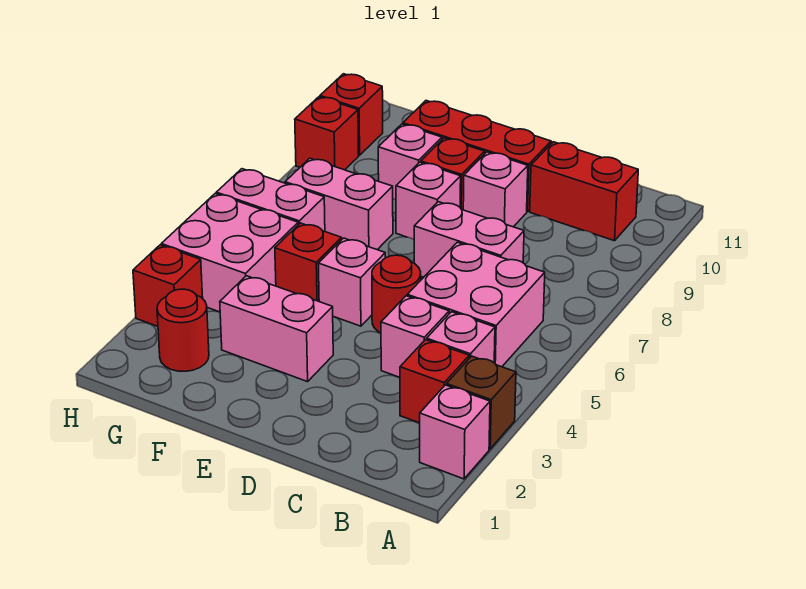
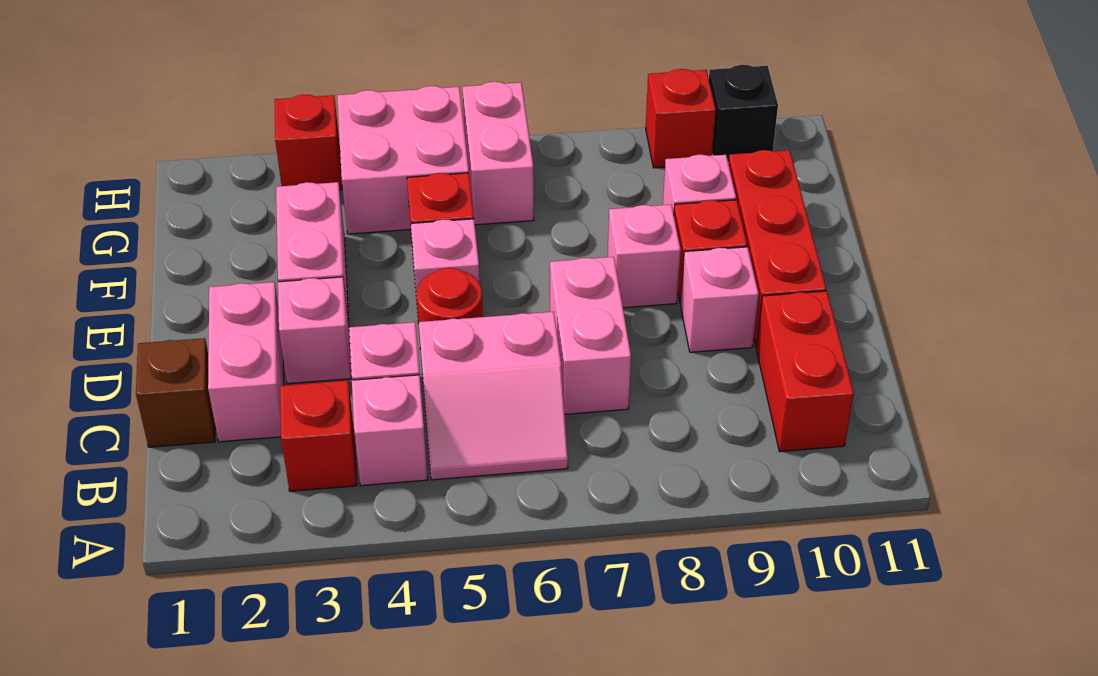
pink 1x1 brick [420,385,490,479] -> pink 1x1 brick moved to [278,277,352,384]
brown 1x1 brick [447,356,516,449] -> brown 1x1 brick moved to [136,338,215,447]
pink 2x2 brick [407,242,545,367] -> pink 2x2 slope [419,312,568,480]
pink 1x2 brick [285,158,393,250] -> pink 1x2 brick moved to [208,282,284,442]
red 1x1 round brick [157,289,209,371] -> none
red 1x1 brick [320,74,383,155] -> black 1x1 brick [709,65,778,163]

